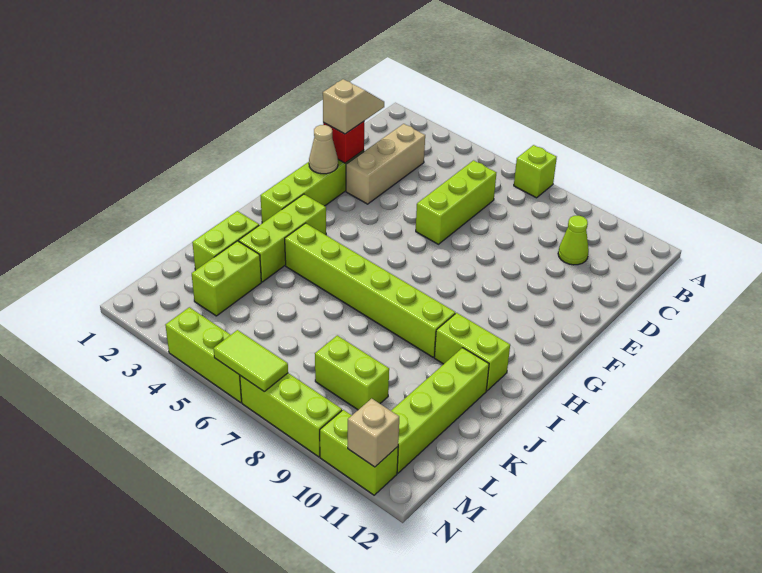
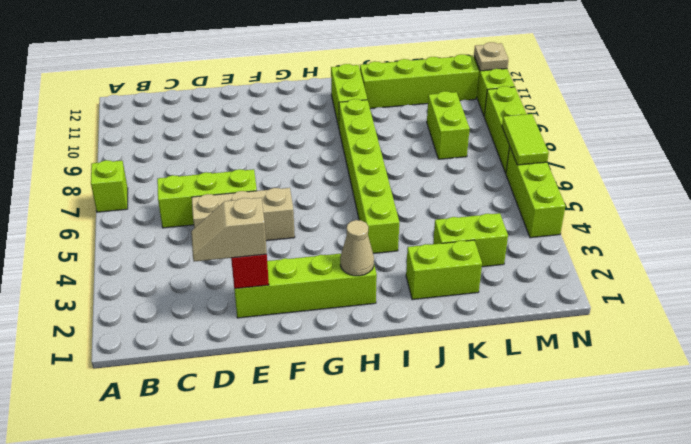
tan 1x3 brick [346,124,425,204] -> tan 1x3 brick moved to [192,188,295,241]
lime 1x1 cone [558,216,589,265] -> none
tan 1x1 cone [309,125,338,174] -> tan 1x1 cone moved to [340,220,374,276]
lime 1x3 brick [239,194,326,282] -> none
tan 1x1 brick [348,399,399,467] -> tan 1x1 plate [474,42,508,71]

